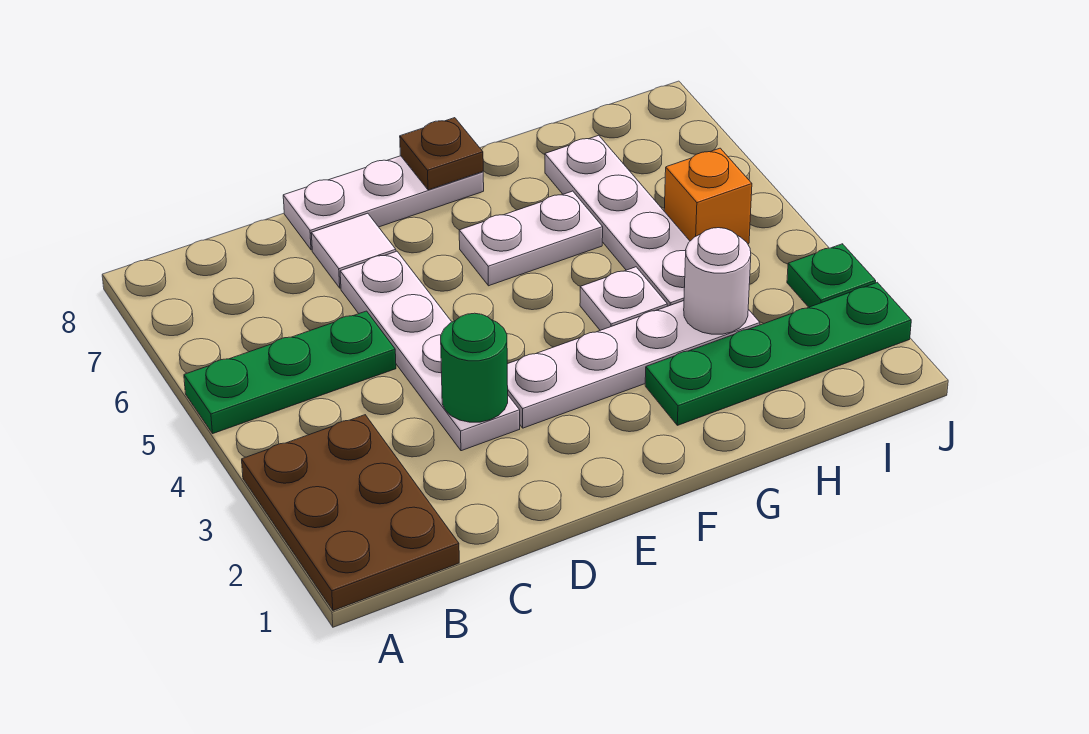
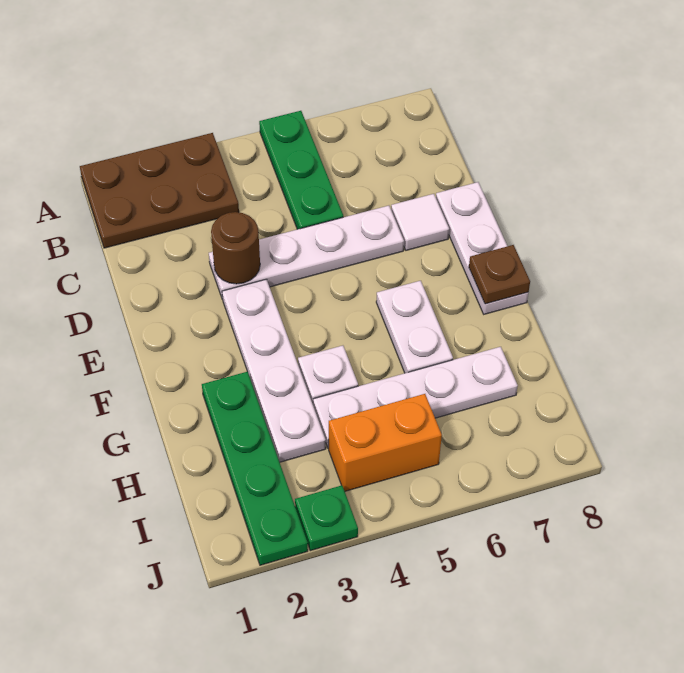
green 1x1 round brick [441,313,508,422] -> brown 1x1 round brick [211,212,260,284]
white 1x1 round brick [684,228,751,334] -> none
orange 1x1 brick [664,148,752,244] -> orange 1x2 brick [329,394,442,491]

